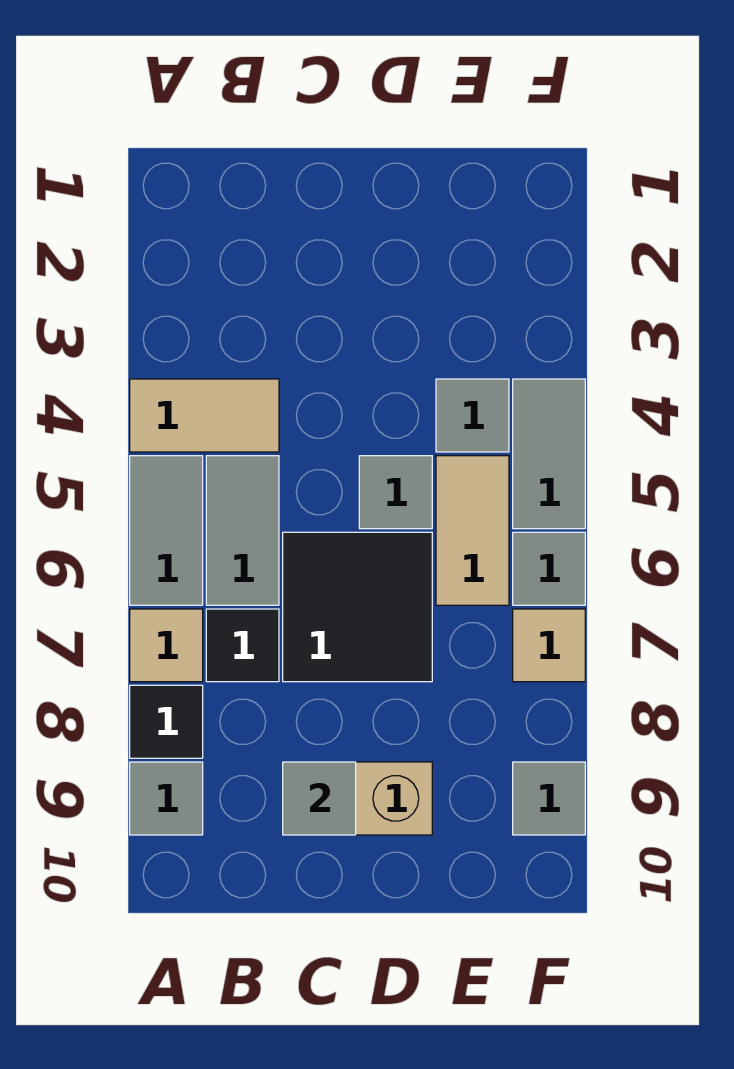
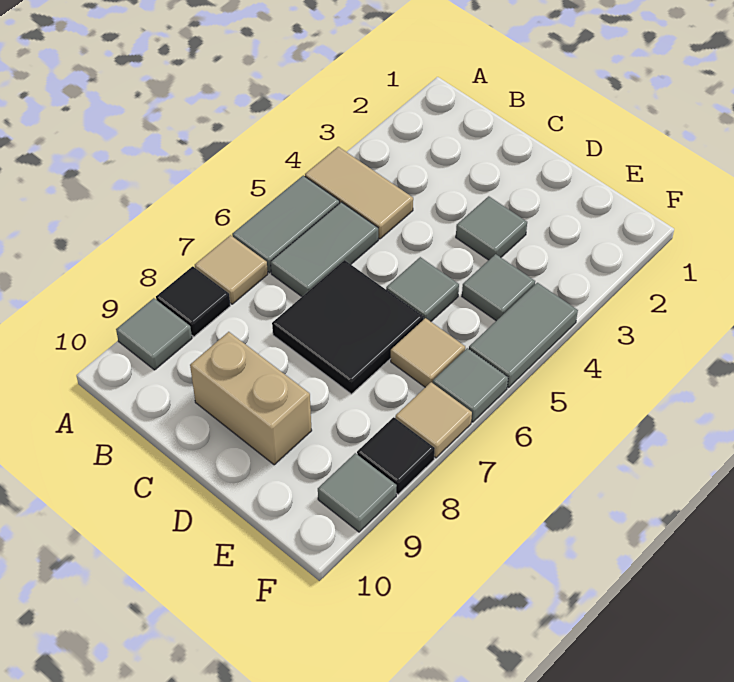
black 1x1 tile [206,609,279,682] -> black 1x1 tile moved to [357,417,435,494]
grey 1x1 tile [283,762,356,835] -> grey 1x1 tile moved to [456,196,527,260]
tan 1x2 tile [436,456,509,605] -> tan 1x1 tile [391,318,465,387]

